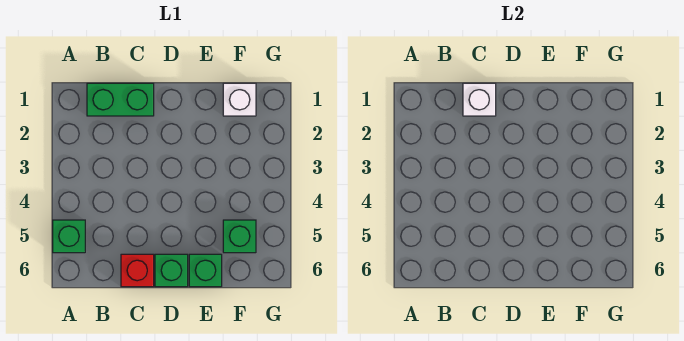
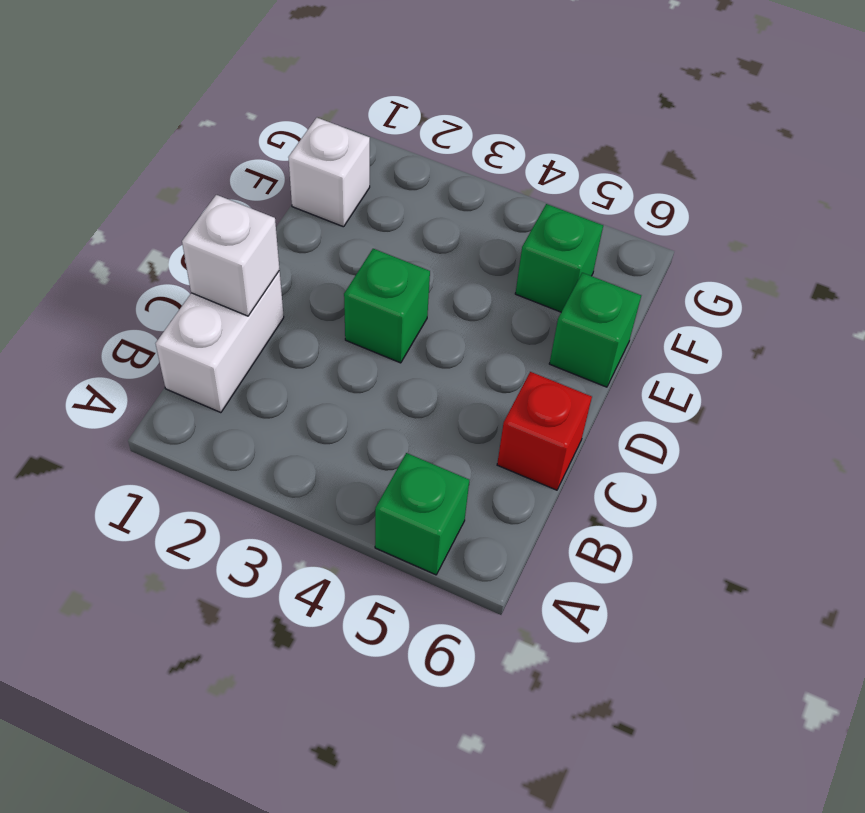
green 1x2 brick [87,83,154,116] -> white 1x2 brick [156,271,284,413]
green 1x1 brick [155,254,188,287] -> green 1x1 brick moved to [344,249,430,363]

